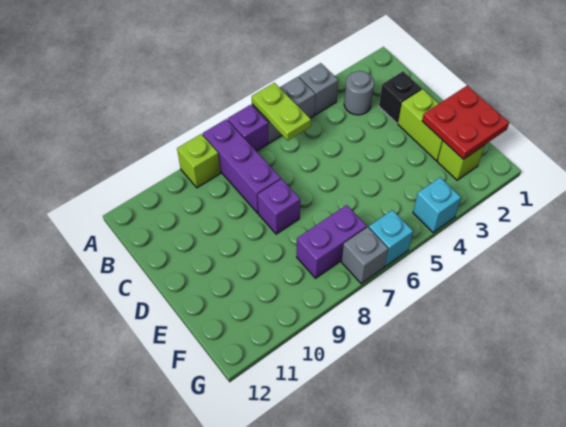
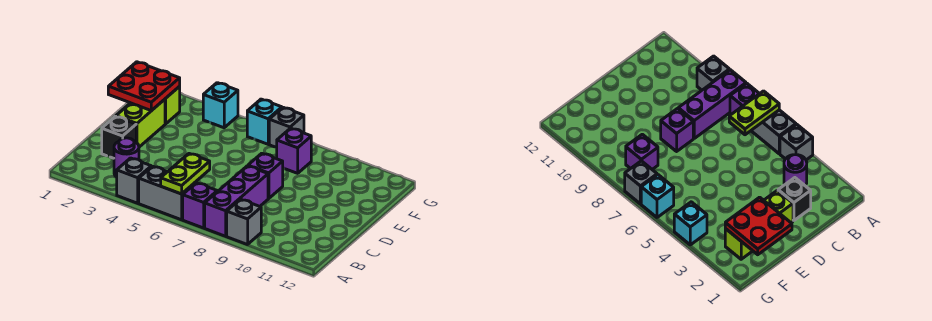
lime 1x1 brick [177,134,220,188] -> grey 1x1 brick [227,199,261,245]
grey 1x1 round brick [344,71,374,115] -> purple 1x1 round brick [114,138,139,177]
purple 1x2 brick [297,205,367,278] -> purple 1x1 brick [277,128,311,173]

